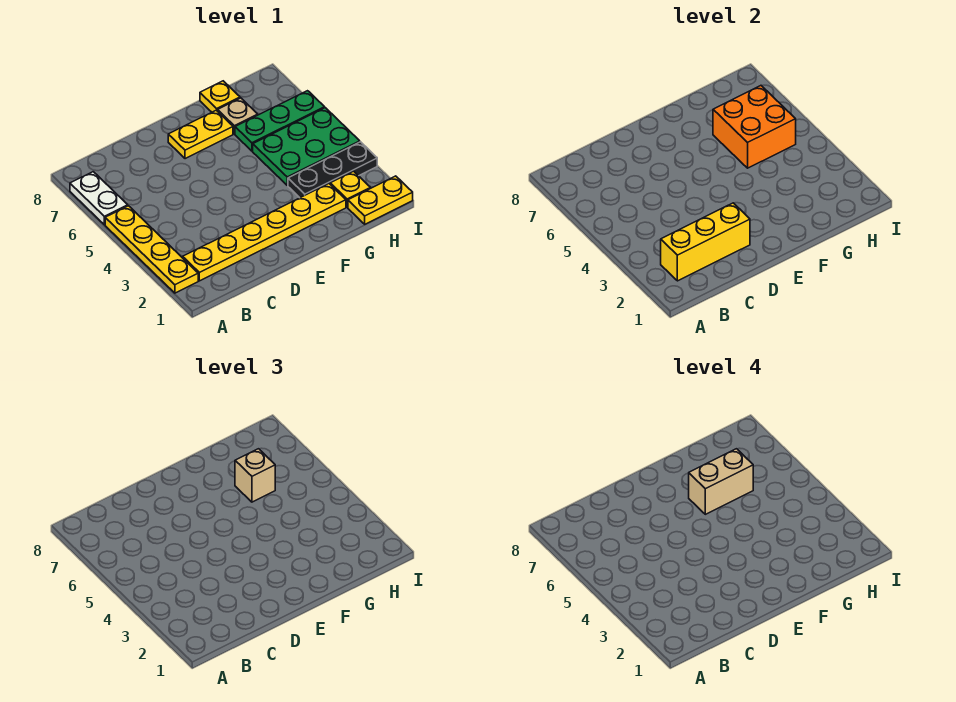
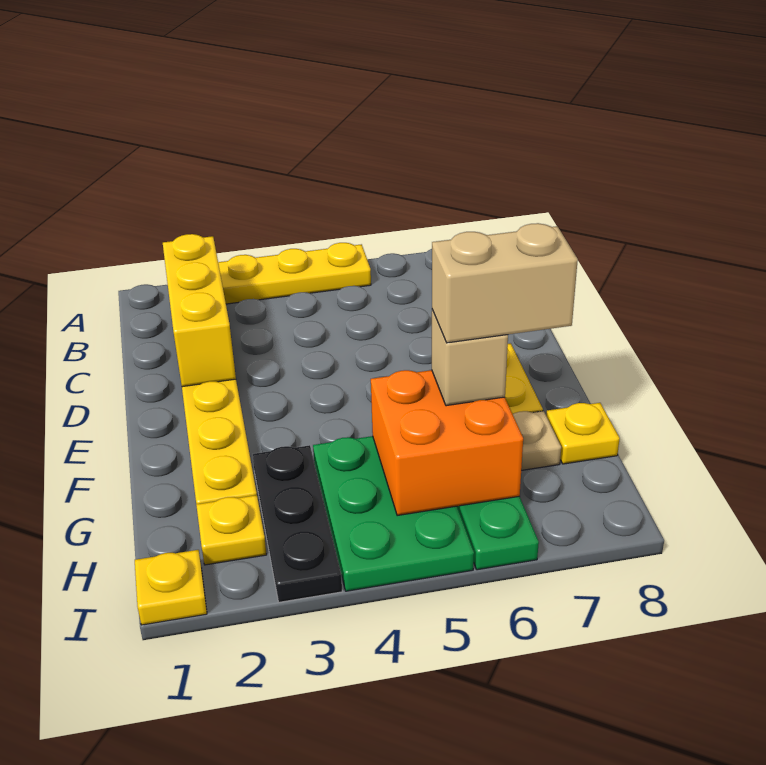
white 1x2 plate [70,172,128,225] -> none
tan 1x2 brick [689,449,753,514] -> tan 1x2 brick turned to [432,223,578,343]
yellow 1x2 plate [348,176,413,224] -> yellow 1x1 plate [135,550,207,625]

